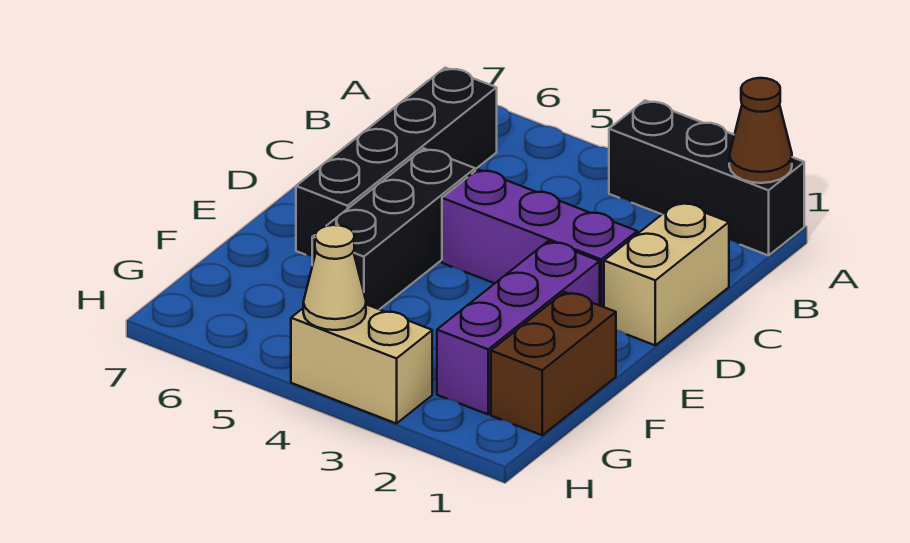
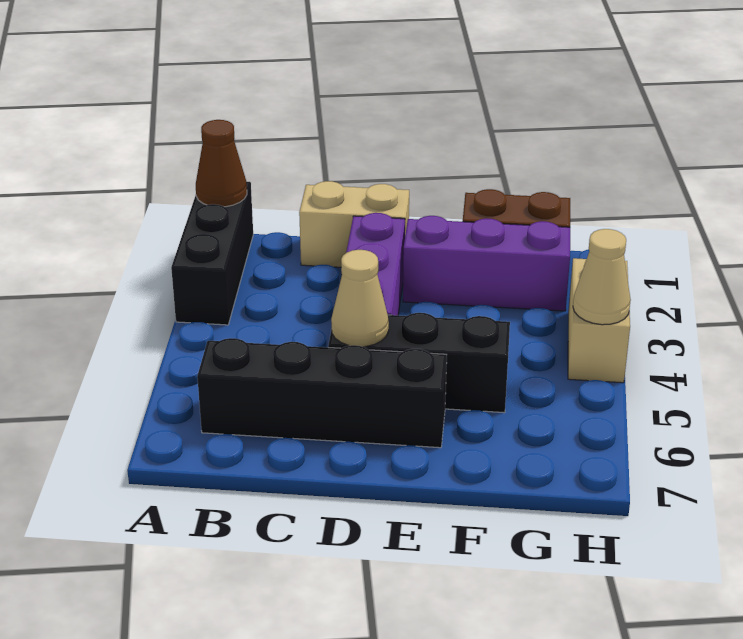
none -> tan 1x1 cone [331,250,389,347]

